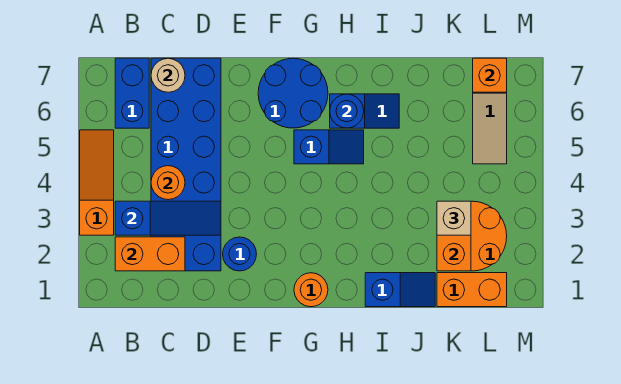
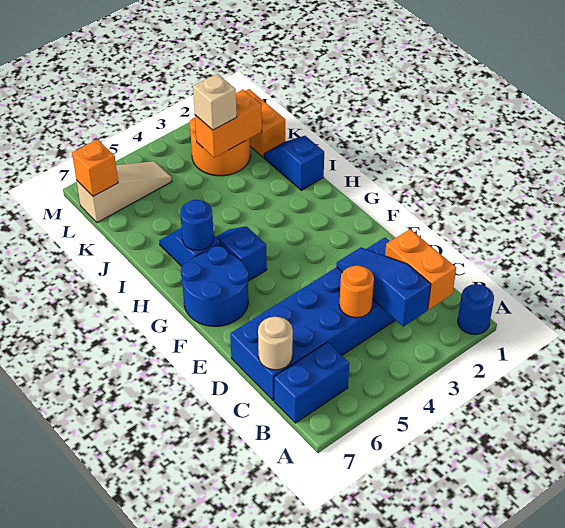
orange 1x3 slope [80,130,114,235] -> none
blue 1x1 round brick [223,237,256,271] -> blue 1x1 round brick moved to [458,284,494,335]
orange 1x1 round brick [294,273,328,307] -> none

